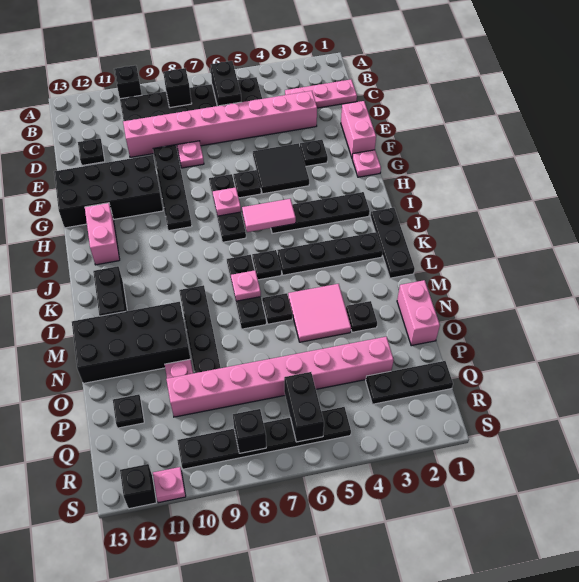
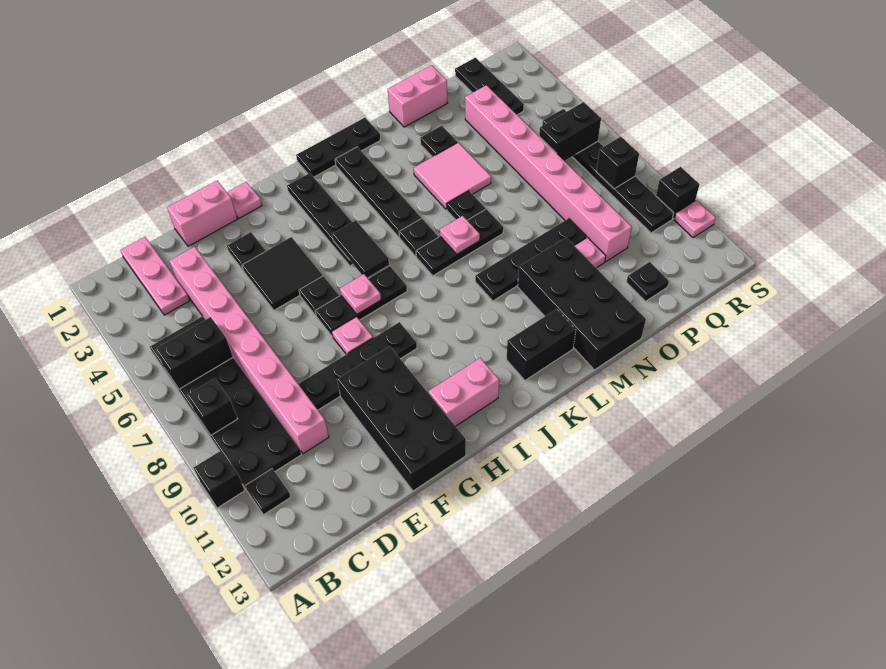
black 1x1 plate [78,138,105,165] -> black 1x1 plate moved to [245,469,291,515]
pink 1x1 plate [177,141,204,168] -> pink 1x1 plate moved to [332,317,373,354]
pink 1x2 tile [242,199,296,232] -> black 1x2 tile [332,220,389,278]
black 1x1 brick [120,464,156,509] -> black 1x1 brick moved to [656,167,700,219]

